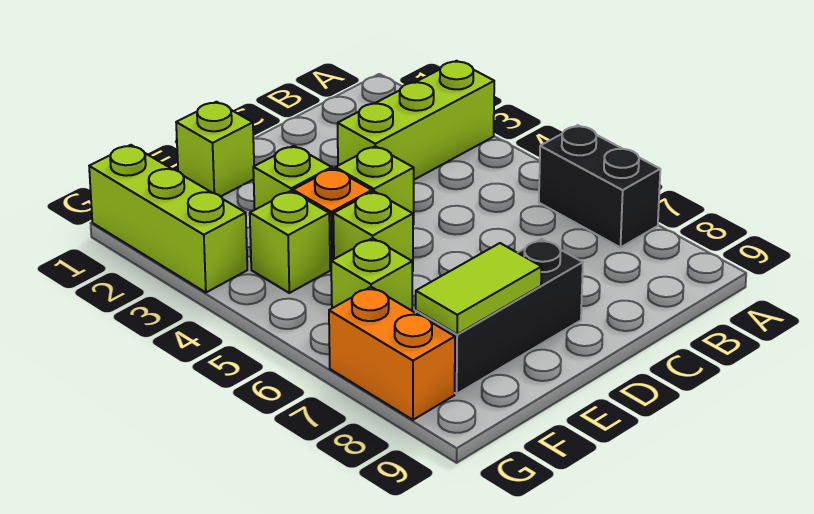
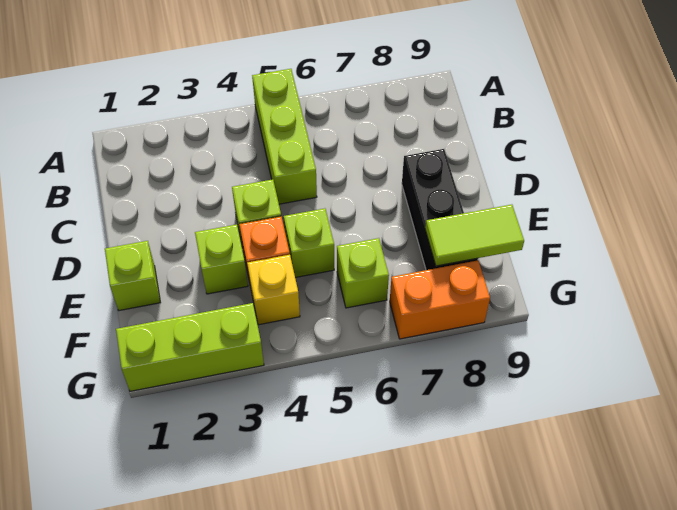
lime 1x3 brick [338,61,494,180] -> lime 1x3 brick moved to [252,69,317,204]
black 1x2 brick [539,125,660,247] -> none
lime 1x2 tile [416,243,542,334] -> lime 1x2 tile turned to [425,205,524,266]
lime 1x1 brick [250,191,330,293] -> yellow 1x1 brick [247,255,300,325]

